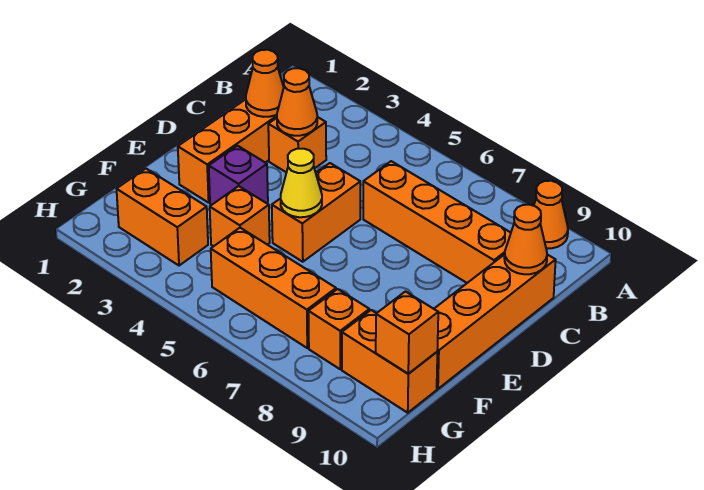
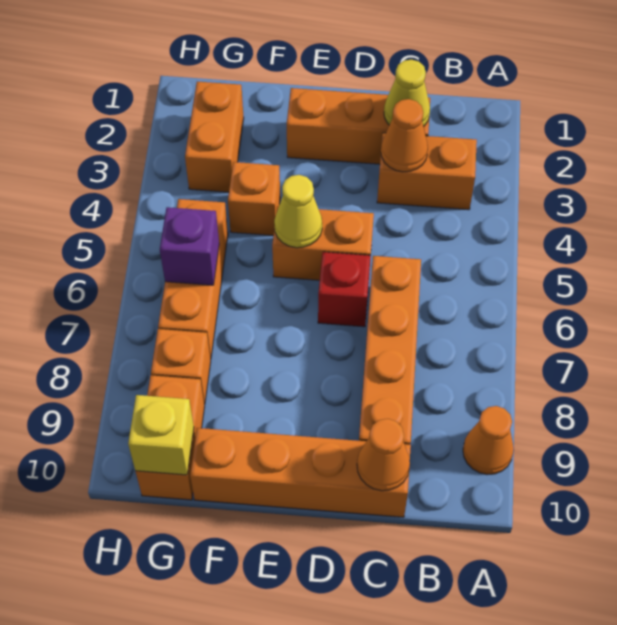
orange 1x1 cone [246,50,284,117] -> yellow 1x1 cone [384,60,430,127]
orange 1x1 brick [268,117,326,172] -> orange 1x2 brick [377,133,477,210]
none -> red 1x1 brick [318,252,370,327]
purple 1x1 brick [209,146,268,205] -> purple 1x1 brick moved to [160,207,219,285]
orange 1x1 brick [376,292,438,374] -> yellow 1x1 brick [128,395,194,475]

